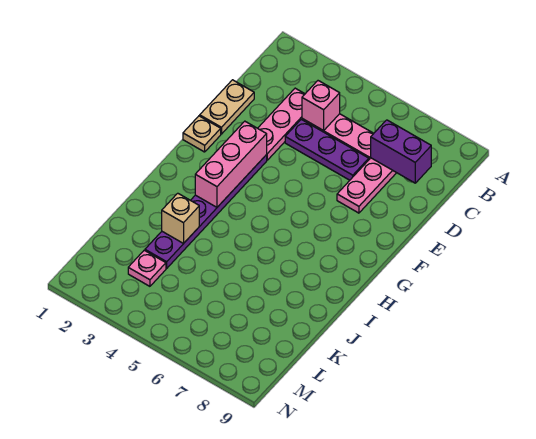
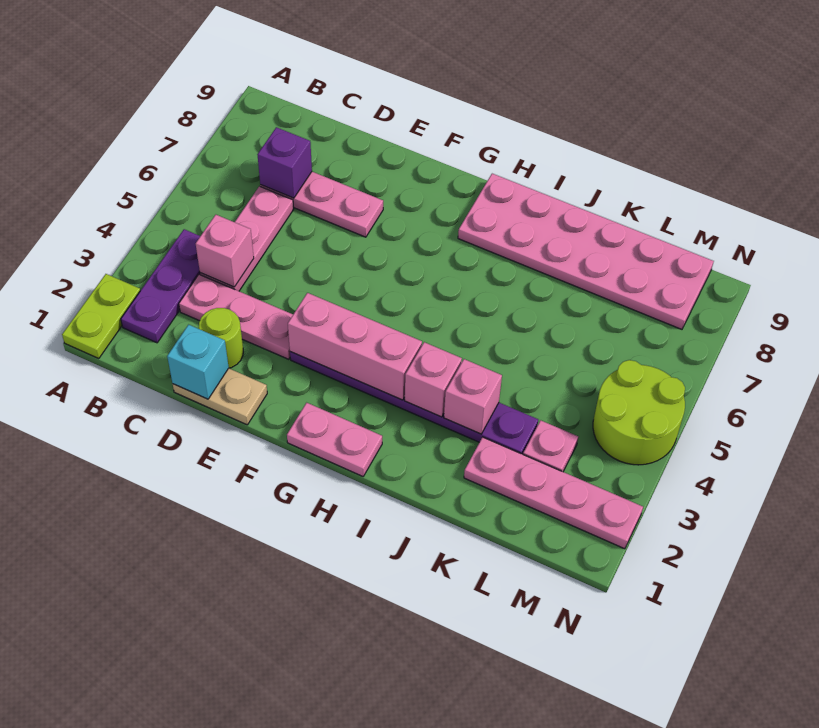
none -> lime 1x2 plate [62,274,140,359]
purple 1x2 brick [371,120,431,183] -> purple 1x1 brick [257,127,312,198]
none -> cyan 1x1 brick [167,325,229,399]
none -> lime 1x1 round brick [199,308,243,368]
purple 1x3 plate [285,119,369,180] -> purple 1x3 plate moved to [121,229,200,343]
tan 1x1 plate [183,116,221,152] -> none
none -> pink 1x2 plate [287,403,382,476]
none -> pink 2x6 plate [458,174,714,329]
none -> pink 1x1 brick [405,342,462,417]
tan 1x1 brick [162,193,199,244] -> pink 1x1 brick [444,359,502,434]
none -> pink 1x4 plate [464,437,643,549]
none -> lime 2x2 round brick [593,360,685,465]

